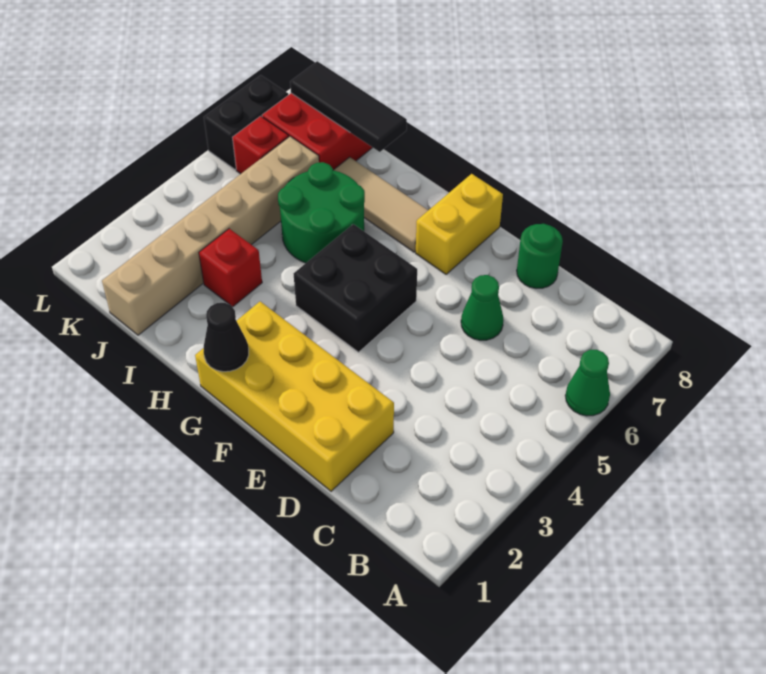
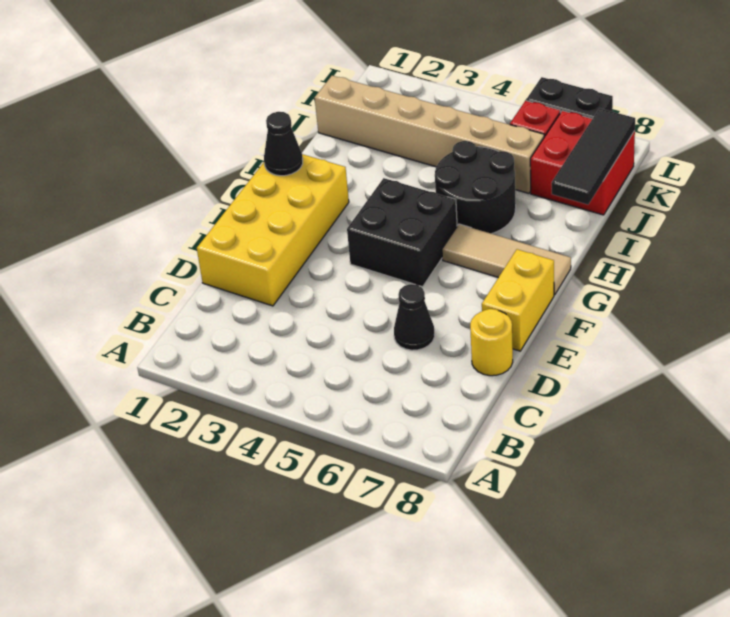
green 1x1 cone [565,350,610,416] -> none
green 1x1 cone [461,275,503,340] -> black 1x1 cone [394,284,435,350]
green 1x1 round brick [517,224,563,288] -> yellow 1x1 round brick [470,309,513,376]
yellow 1x2 brick [416,174,503,274] -> yellow 1x2 brick turned to [482,249,554,351]
tan 1x3 tile [334,157,428,252] -> tan 1x3 tile turned to [442,224,571,295]
green 2x2 round brick [278,162,365,263] -> black 2x2 round brick [435,141,516,234]
red 1x1 brick [199,229,262,307] -> none

